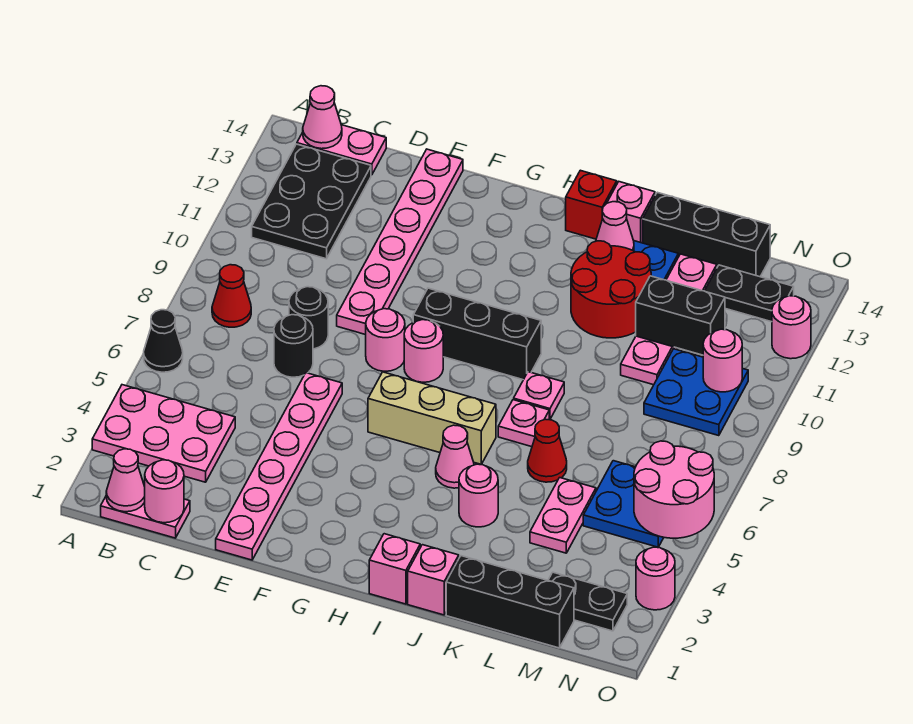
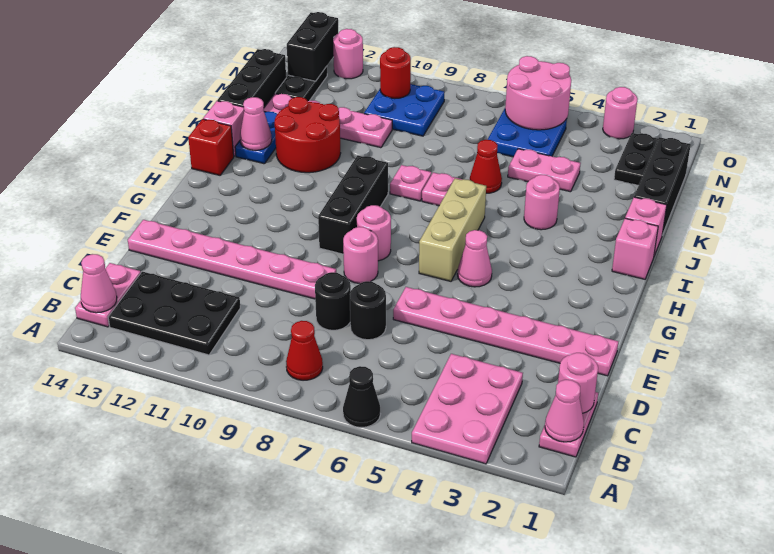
pink 1x1 cone [436,425,474,488] -> pink 1x1 cone moved to [457,230,492,287]
black 1x2 brick [636,276,725,355] -> black 1x2 brick moved to [287,12,338,81]
pink 1x1 round brick [703,329,742,392] -> red 1x1 round brick [380,47,411,99]

